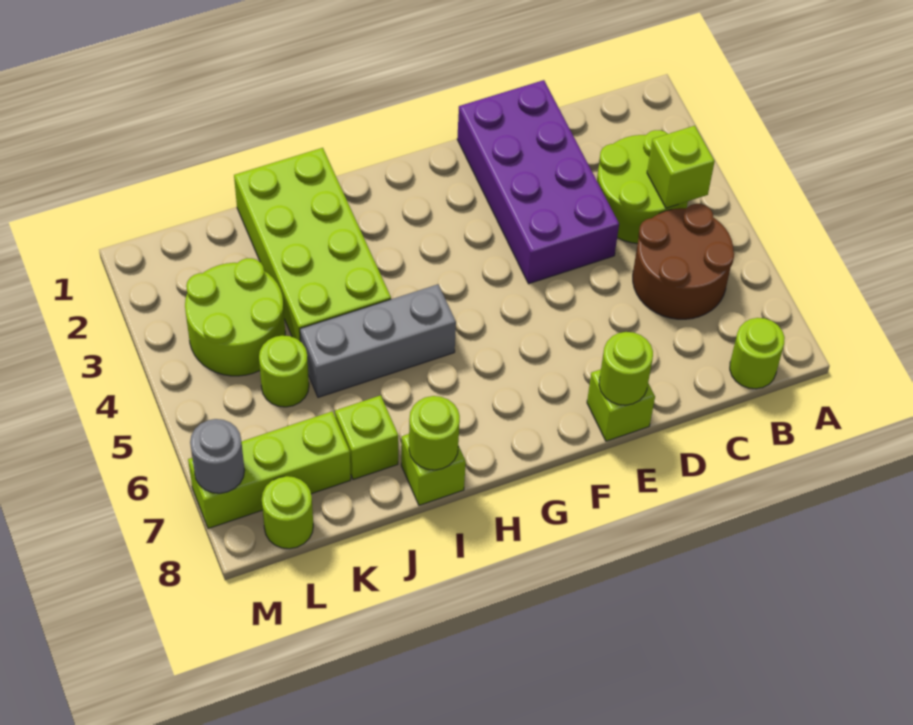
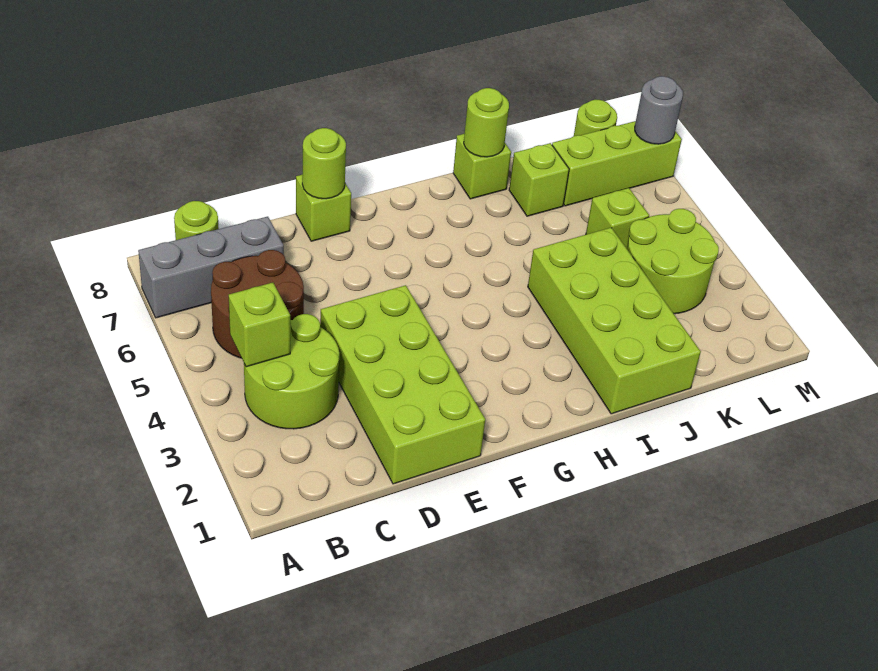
purple 2x4 brick [457,80,619,284] -> lime 2x4 brick [320,285,485,484]
grey 1x3 brick [300,284,456,397] -> grey 1x3 brick moved to [138,217,284,318]
lime 1x1 round brick [259,336,309,407] -> lime 1x1 brick [586,188,649,248]

